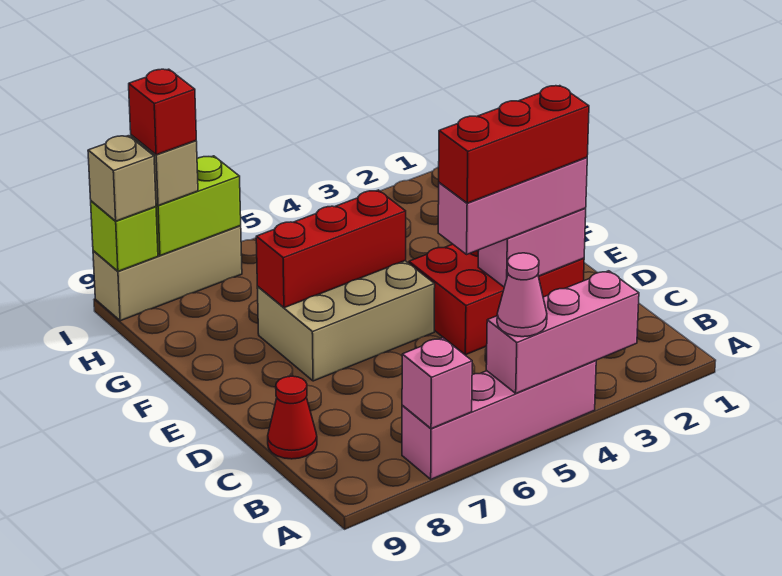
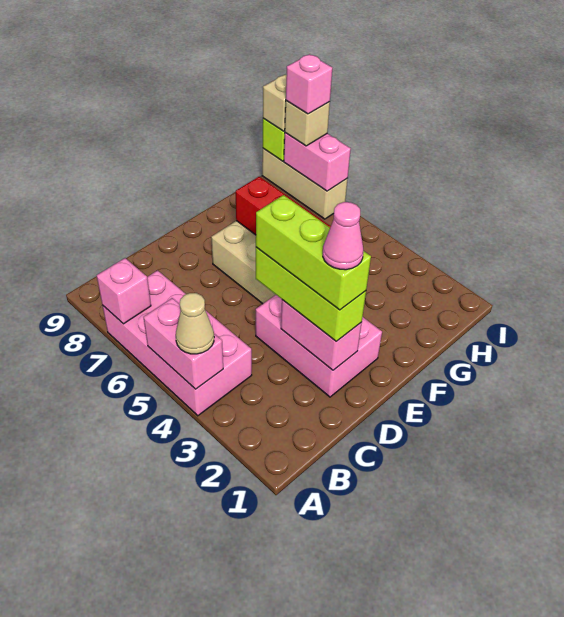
pink 1x3 brick [486,271,639,393] -> pink 1x2 brick [143,298,223,389]
pink 1x4 brick [402,361,596,479] -> pink 2x4 brick [103,270,252,416]
none -> tan 1x1 cone [176,293,214,354]
pink 1x1 cone [497,253,547,337] -> pink 1x1 cone moved to [323,202,363,270]
red 1x1 cone [268,376,317,459] -> none
red 2x3 brick [409,244,584,355] -> pink 2x3 brick [256,295,382,397]
pink 1x3 brick [438,157,587,254] -> lime 1x3 brick [256,247,366,341]
red 1x3 brick [439,86,589,203] -> lime 1x3 brick [256,195,371,310]
lime 1x2 brick [156,156,241,256] -> pink 1x2 brick [284,133,351,191]
red 1x1 brick [129,69,196,155] -> pink 1x1 brick [286,54,332,114]

